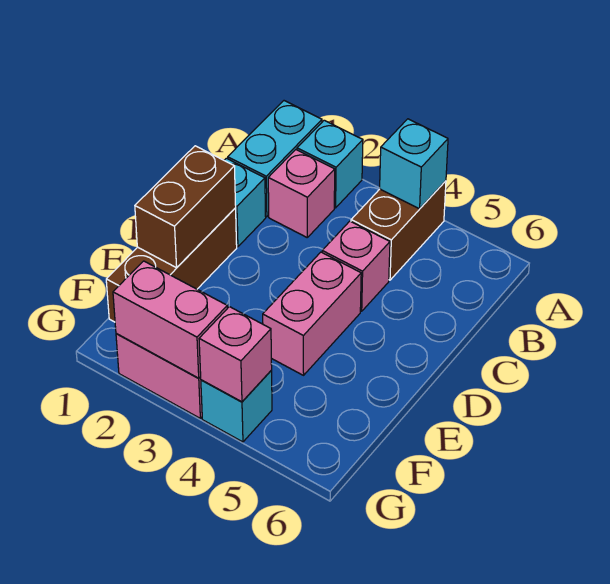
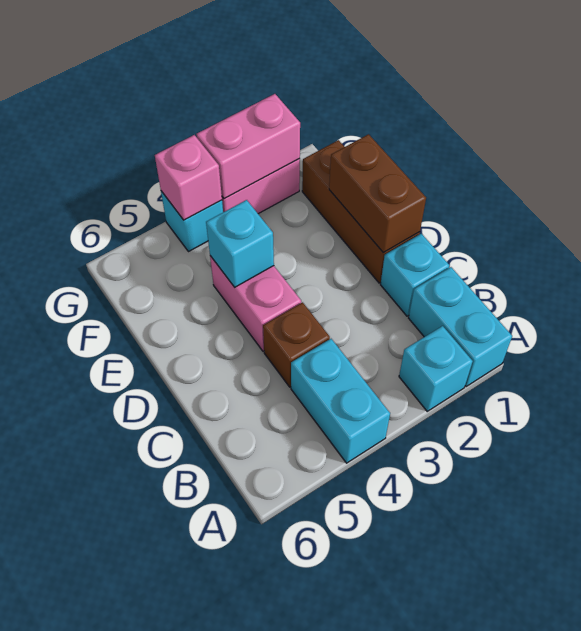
brown 1x2 brick [351,181,446,280] -> cyan 1x2 brick [291,339,390,463]
cyan 1x1 brick [380,119,448,209] -> cyan 1x1 brick moved to [206,200,274,287]
pink 1x1 brick [268,150,335,237] -> none
pink 1x1 brick [322,221,390,311] -> brown 1x1 brick [263,302,330,387]

